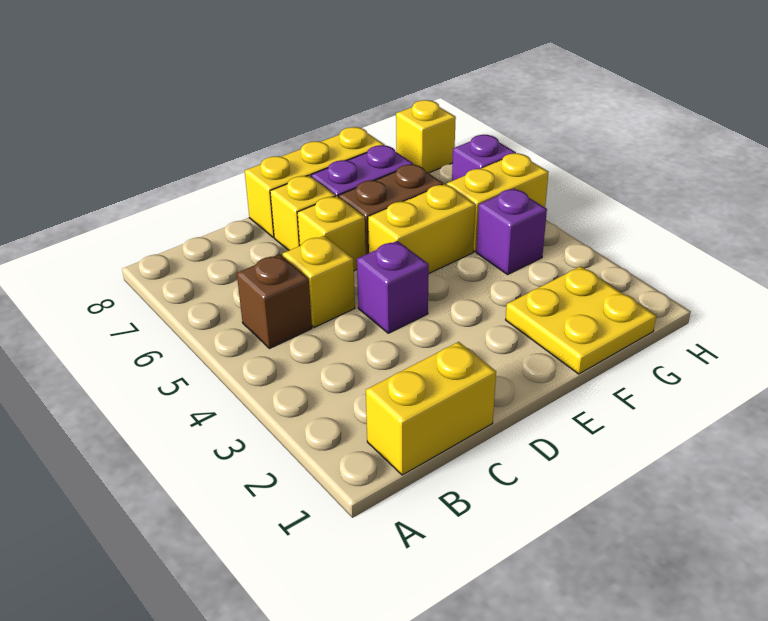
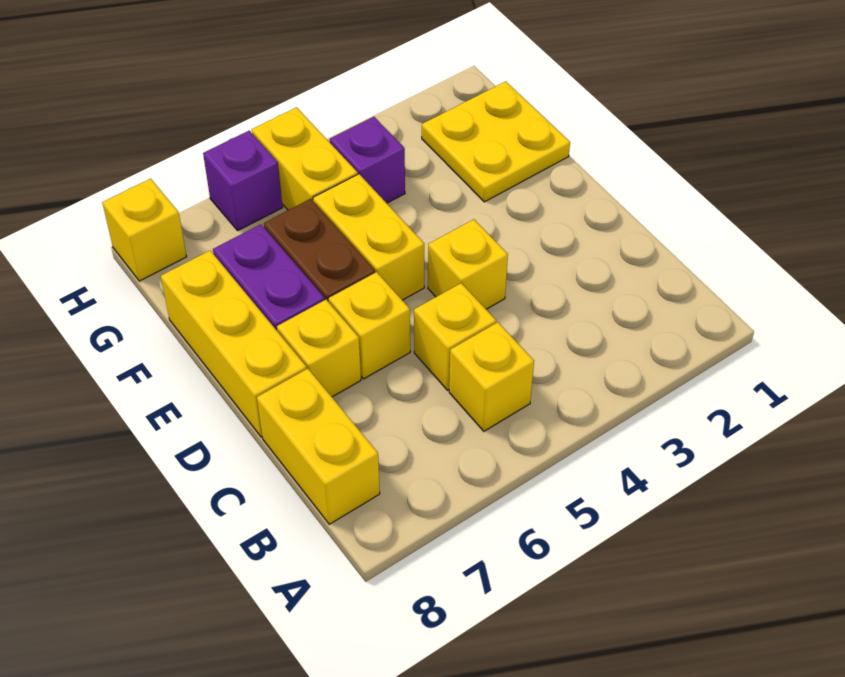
yellow 1x2 brick [366,342,496,475] -> yellow 1x2 brick moved to [257,369,380,524]
brown 1x1 brick [237,254,312,349] -> yellow 1x1 brick [449,322,534,431]
purple 1x1 brick [357,241,429,333] -> yellow 1x1 brick [428,219,508,309]

